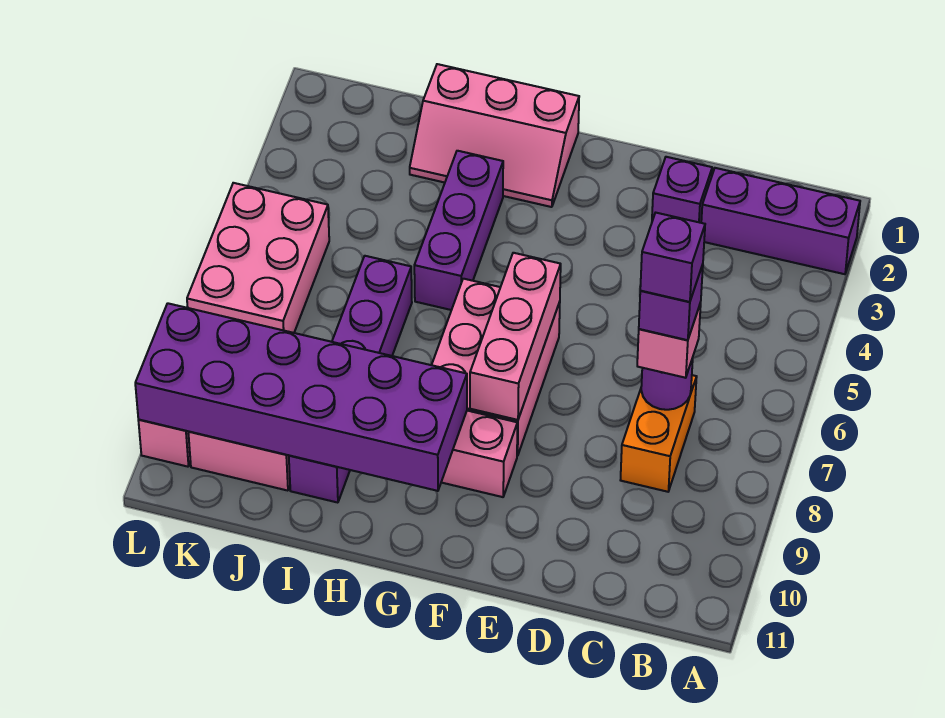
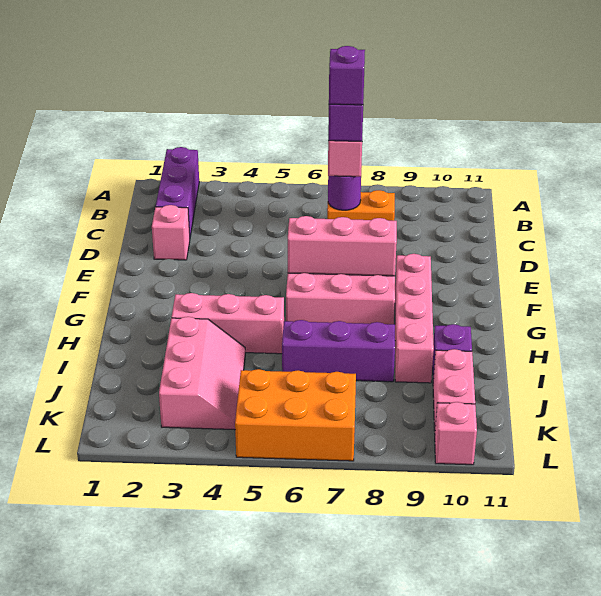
purple 1x1 brick [652,157,712,223] -> pink 1x1 brick [152,205,190,260]
pink 2x3 slope [410,64,579,207] -> pink 2x3 slope moved to [159,317,245,430]
purple 2x6 brick [135,303,467,491] -> none
purple 1x3 brick [414,151,503,310] -> pink 1x3 brick [172,293,284,354]
pink 2x3 brick [187,183,329,333] -> orange 2x3 brick [235,369,356,461]

